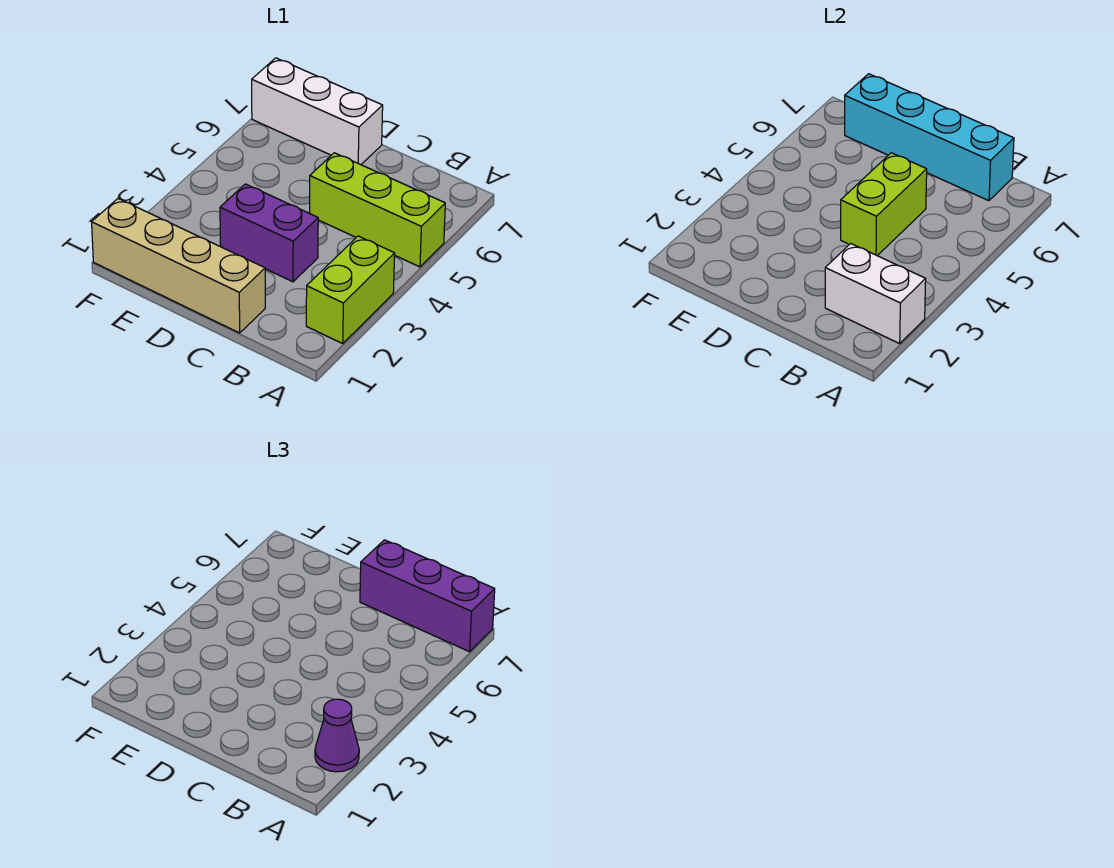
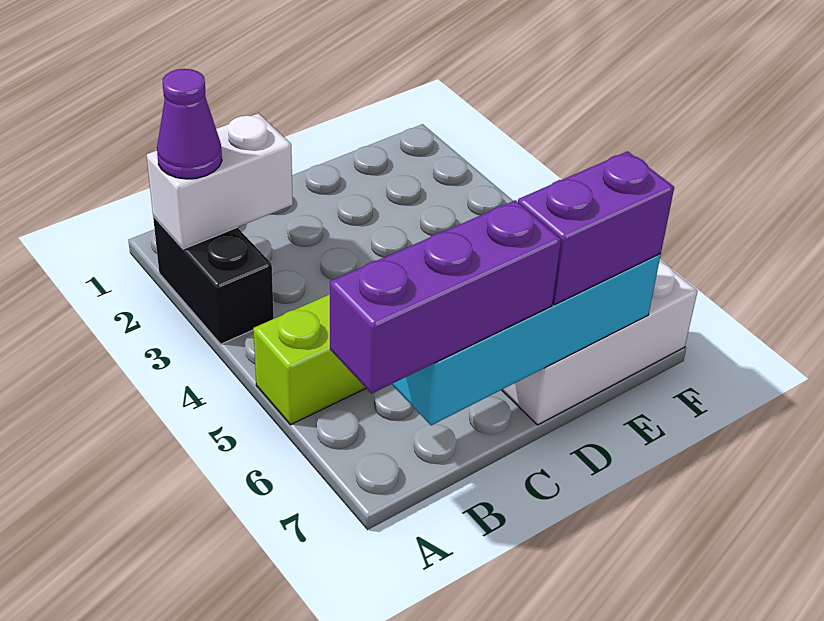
lime 1x2 brick [306,236,395,344] -> black 1x2 brick [153,216,274,344]
tan 1x4 brick [92,199,265,333] -> none
purple 1x2 brick [220,184,318,282] -> purple 1x2 brick moved to [518,151,674,305]
lime 1x2 brick [841,153,927,256] -> none

